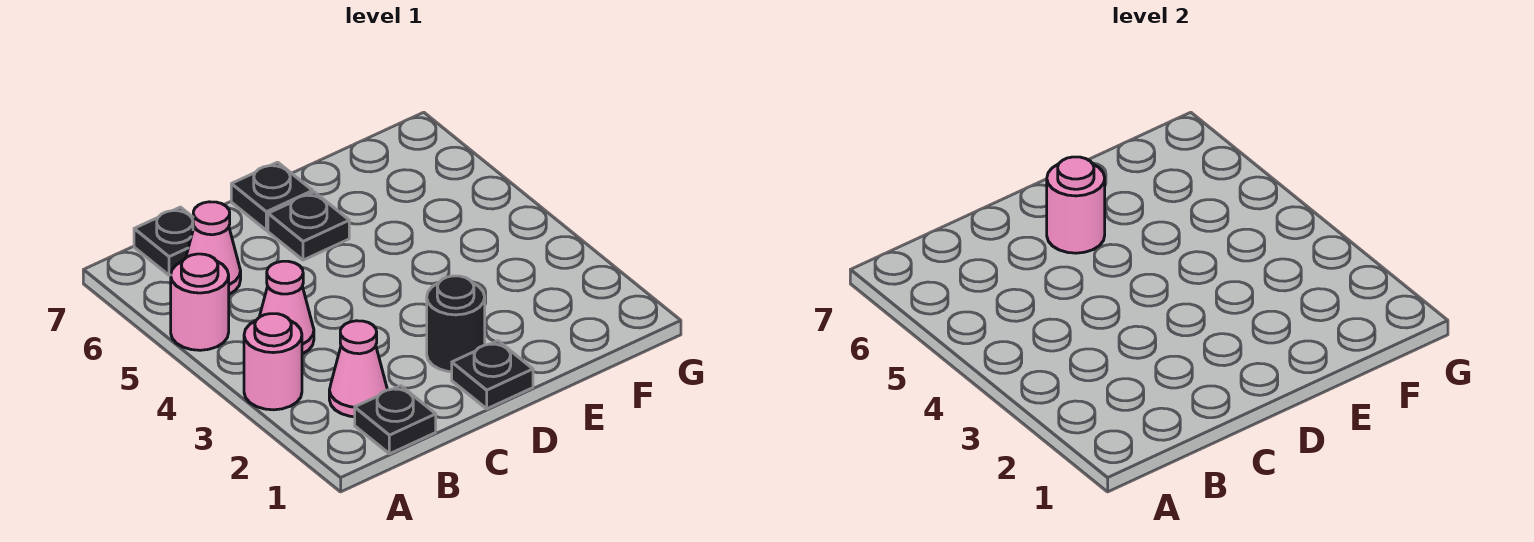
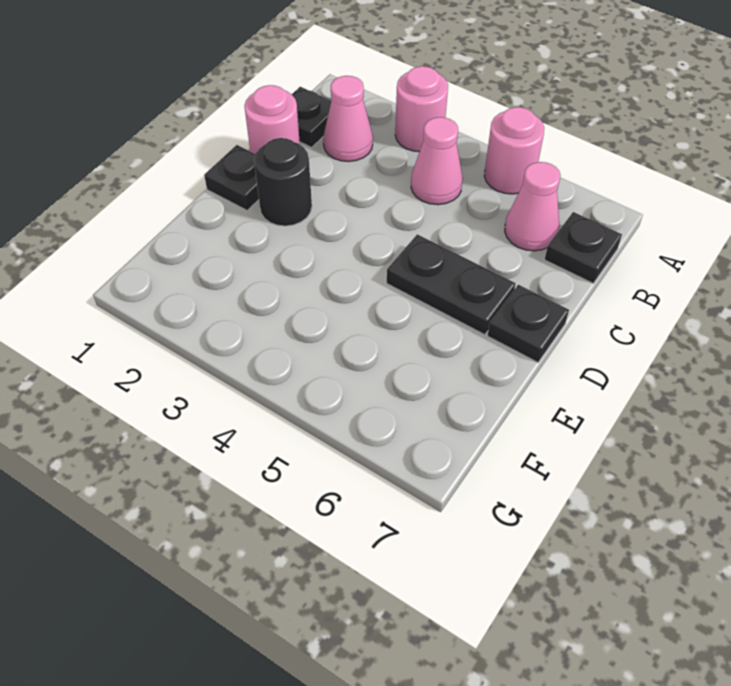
black 1x1 plate [268,192,349,260] -> black 1x2 plate [387,234,516,335]
pink 1x1 round brick [1047,157,1105,253] -> pink 1x1 round brick moved to [244,85,300,154]

